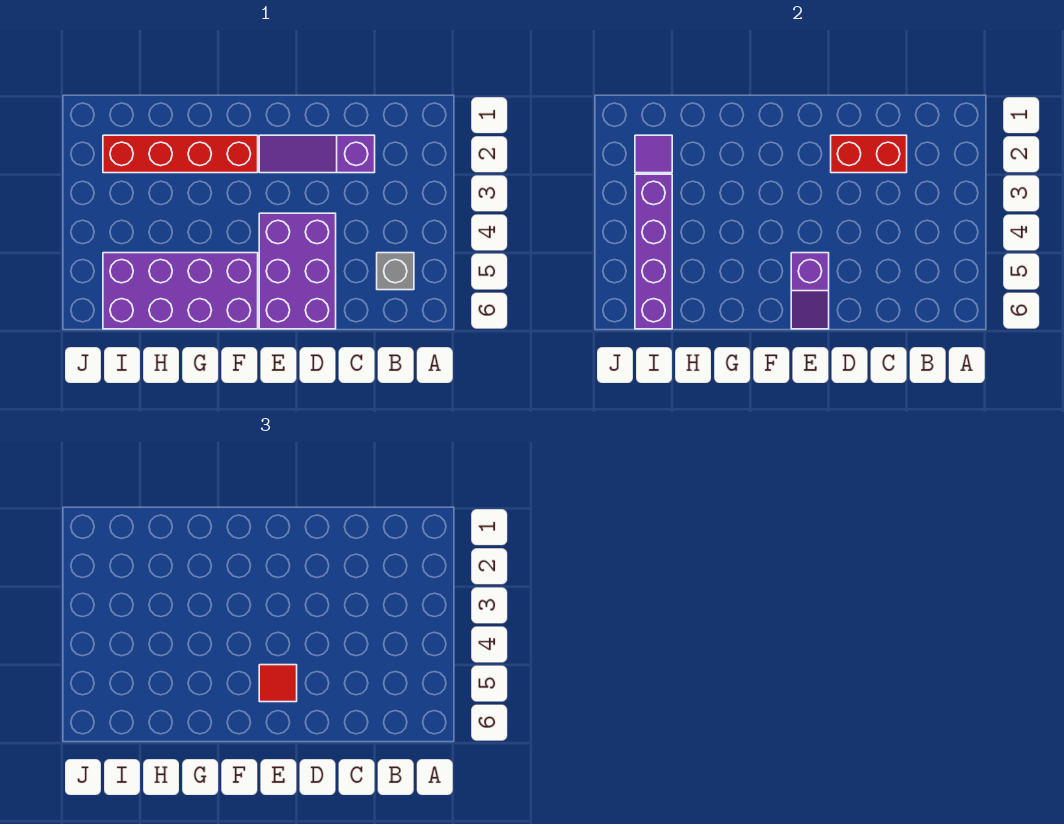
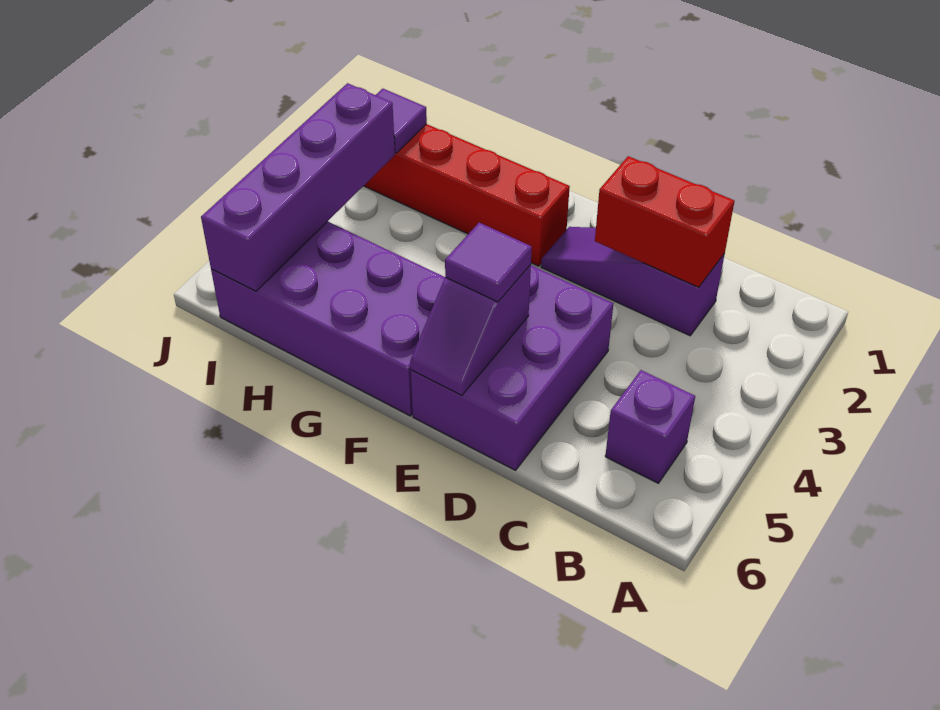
grey 1x1 brick [377,253,414,290] -> purple 1x1 brick [605,370,695,483]
red 1x1 tile [259,665,297,702] -> purple 1x1 tile [445,223,532,302]

